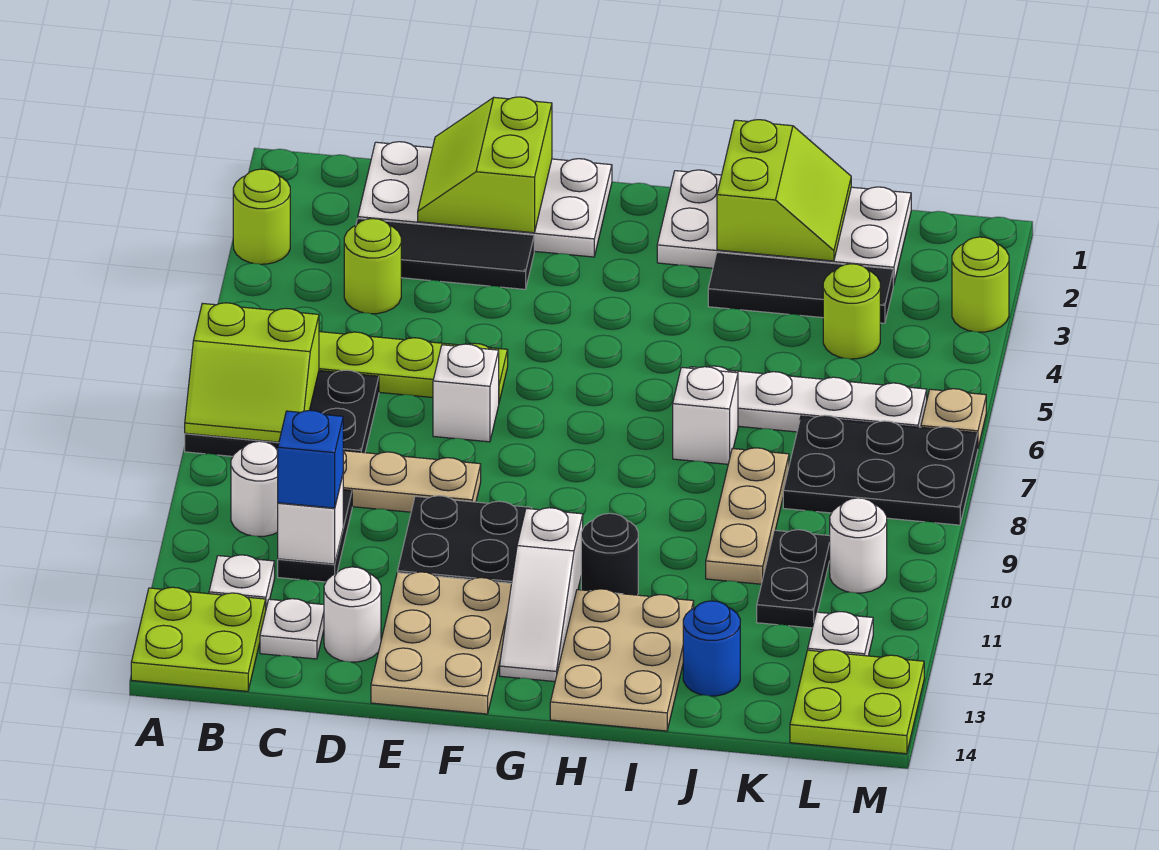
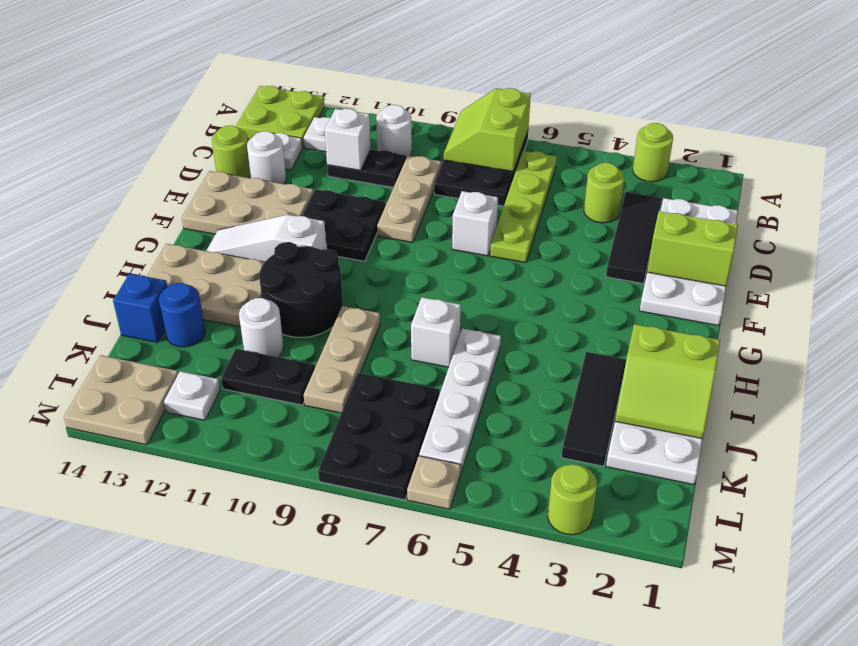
blue 1x1 brick [278,410,343,508] -> blue 1x1 brick moved to [113,274,168,342]
black 1x1 round brick [581,513,638,595] -> black 2x2 round brick [259,242,343,337]
tan 1x3 plate [706,448,789,584] -> tan 1x3 plate turned to [304,306,380,413]
lime 1x1 round brick [823,264,880,359] -> lime 1x1 round brick moved to [212,126,251,178]
white 1x1 round brick [830,498,887,593] -> white 1x1 round brick moved to [239,298,284,357]
lime 2x2 plate [790,650,924,754] -> tan 2x2 plate [64,355,178,445]

